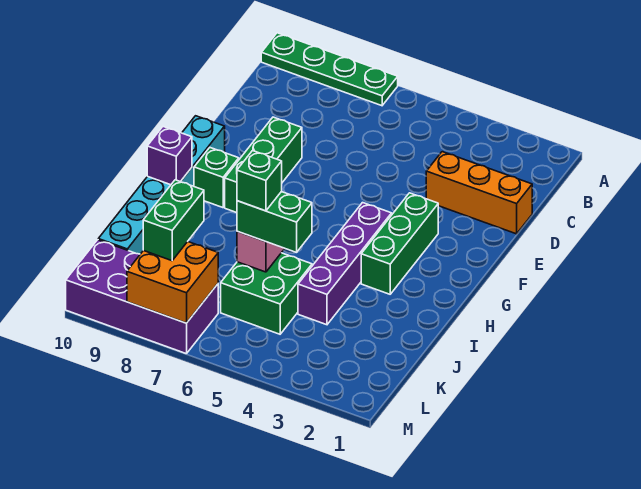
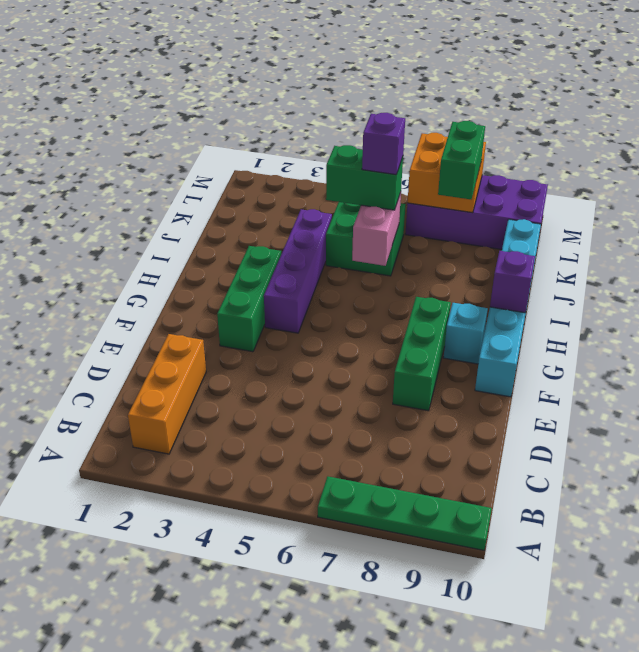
orange 1x3 brick [426,152,532,234] -> orange 1x3 brick turned to [128,334,206,454]
green 1x1 brick [194,148,239,208] -> cyan 1x1 brick [444,303,488,364]
green 1x1 brick [237,151,282,211] -> purple 1x1 brick [362,113,405,175]

